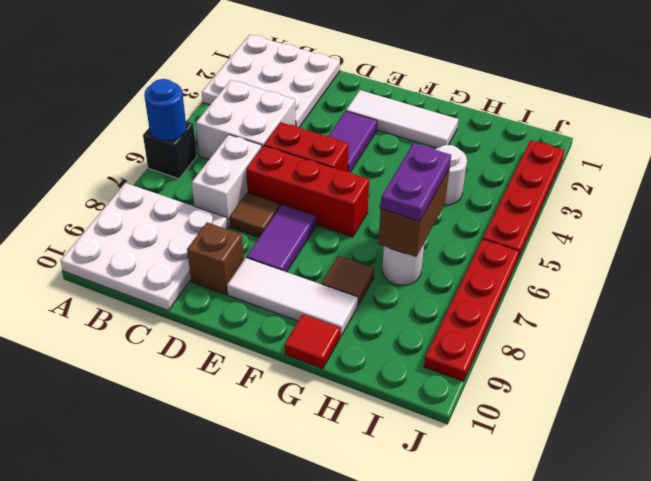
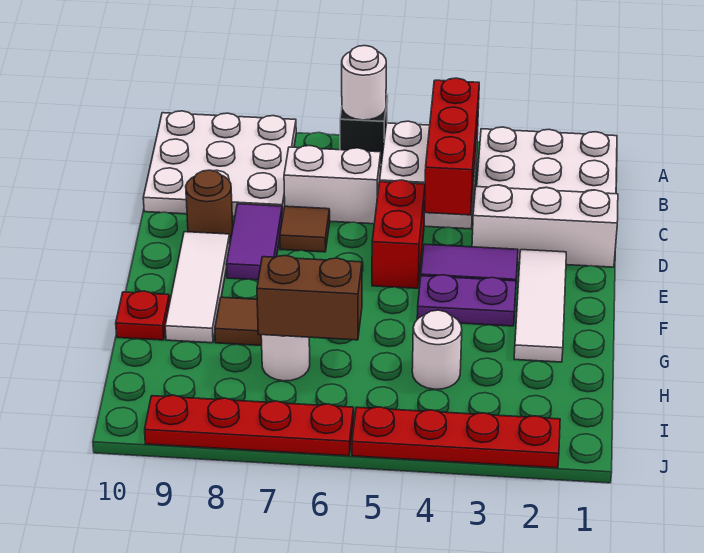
blue 1x1 round brick [144,79,186,141] -> white 1x1 round brick [342,46,386,120]
none -> white 1x3 brick [472,185,618,267]
red 1x3 brick [246,146,369,237] -> red 1x3 brick moved to [425,78,479,215]
brown 1x1 brick [187,223,244,295] -> brown 1x1 round brick [186,170,233,237]
purple 1x2 tile [246,204,316,272] -> purple 1x2 tile turned to [226,204,282,280]
red 1x1 tile [285,314,340,369] -> red 1x1 plate [116,291,170,340]
purple 1x2 plate [381,143,451,221] -> purple 1x2 plate moved to [417,275,516,326]

